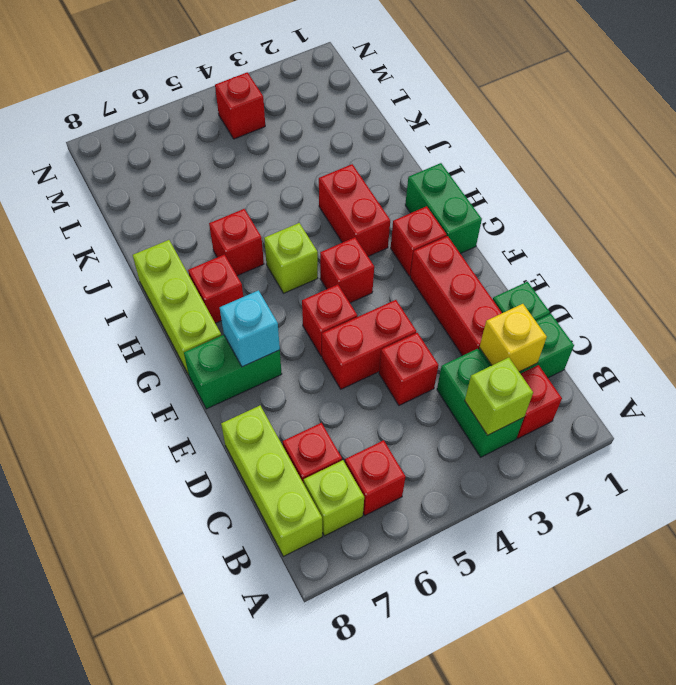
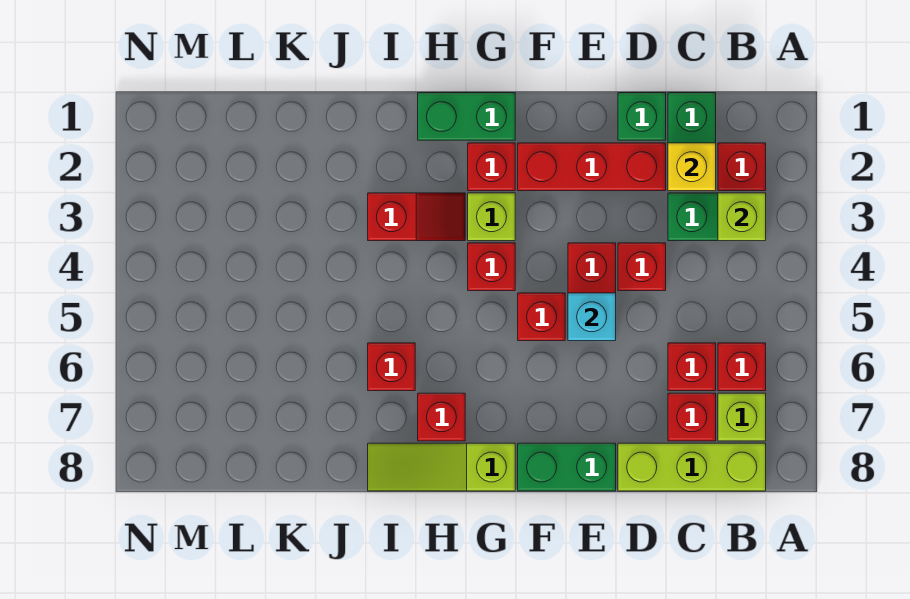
green 1x2 brick [184,335,282,409] -> green 1x2 brick turned to [518,443,616,491]
cyan 1x1 brick [220,290,280,367] -> cyan 1x1 brick moved to [568,293,616,341]
lime 1x3 brick [133,240,221,375] -> lime 1x3 slope [368,443,515,491]
red 1x2 brick [319,164,390,256] -> red 1x2 slope [368,193,465,241]
lime 1x1 brick [264,223,318,293] -> lime 1x1 brick moved to [468,193,515,241]
red 1x1 brick [215,72,265,139] -> red 1x1 brick moved to [668,343,716,391]

